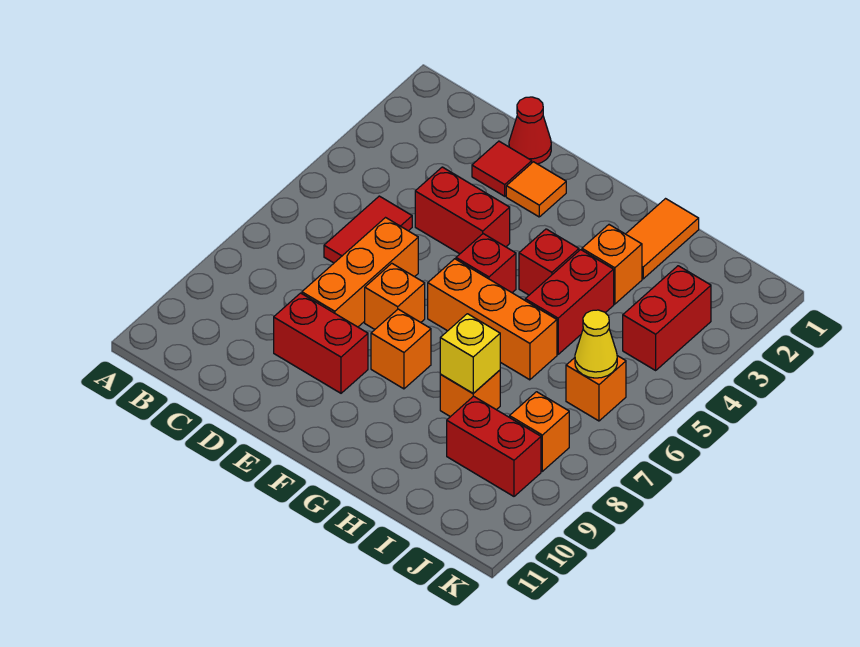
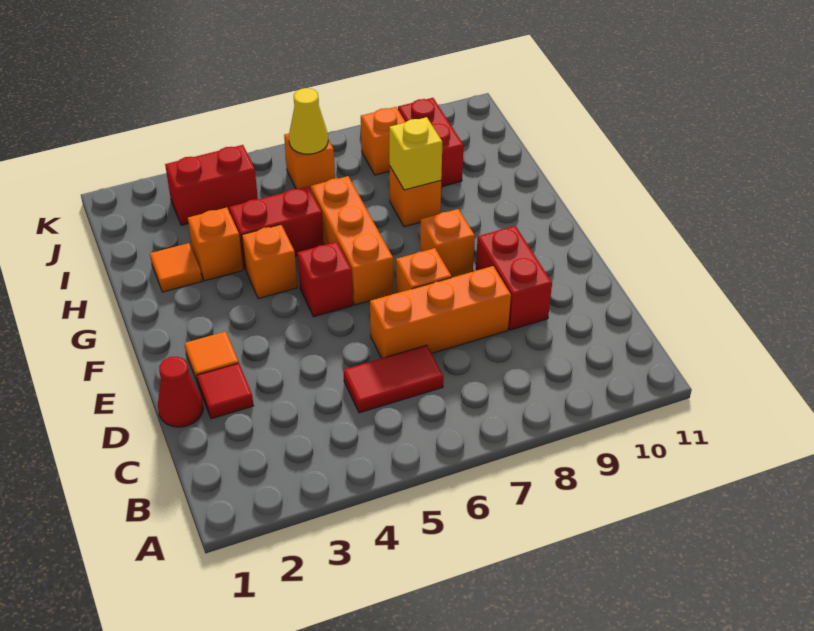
red 1x2 brick [415,167,510,254] -> none
red 1x1 brick [519,229,579,295] -> orange 1x1 brick [242,225,297,299]
orange 1x2 tile [626,199,699,279] -> orange 1x1 tile [150,243,202,292]

